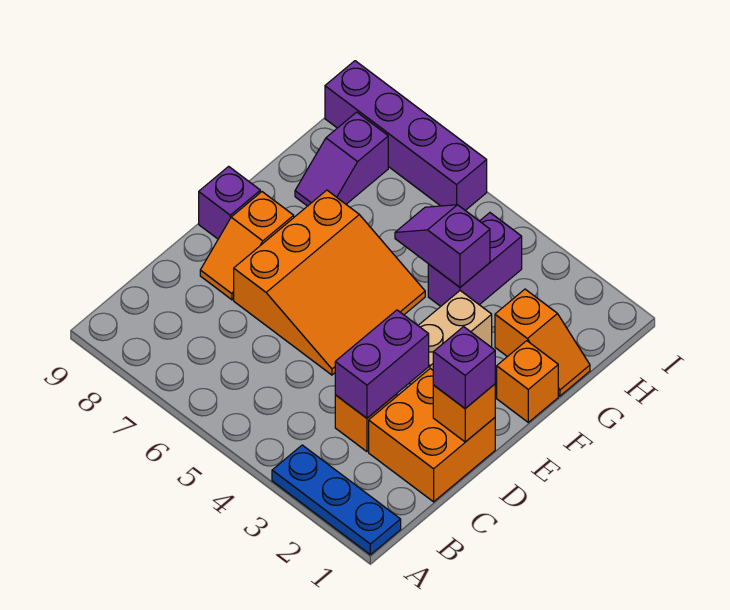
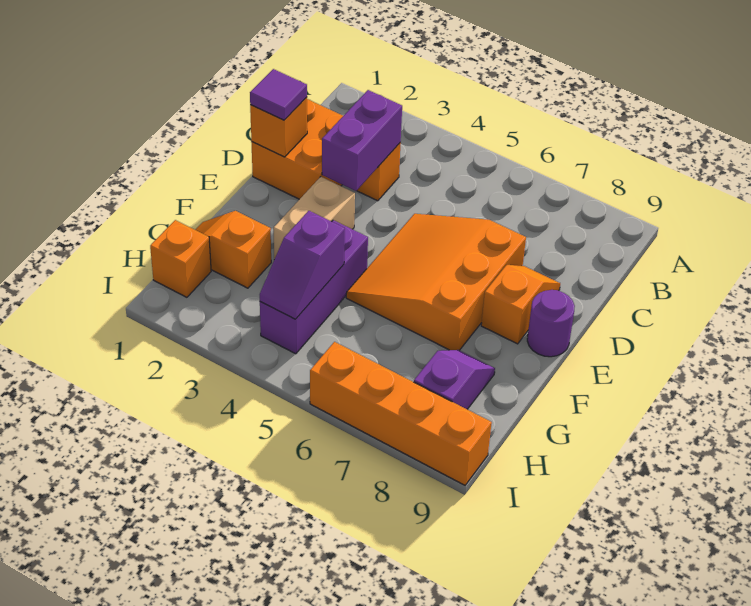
blue 1x3 plate [272,445,401,555] -> none
purple 1x1 brick [433,327,495,408] -> purple 1x1 tile [250,69,307,120]
purple 1x1 brick [199,166,260,239] -> purple 1x1 round brick [527,290,575,357]
orange 1x1 brick [497,341,558,422] -> orange 1x1 brick moved to [150,220,211,297]
purple 1x2 brick [428,213,522,306] -> purple 1x3 brick [260,220,368,354]
purple 1x2 slope [395,205,490,287] -> purple 1x2 slope turned to [260,211,345,319]
purple 1x4 brick [325,61,487,210] -> orange 1x4 brick [310,342,492,485]

